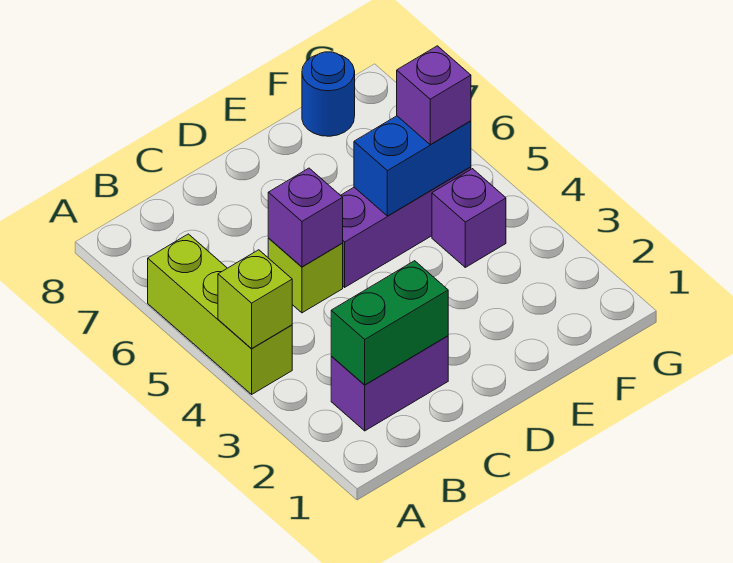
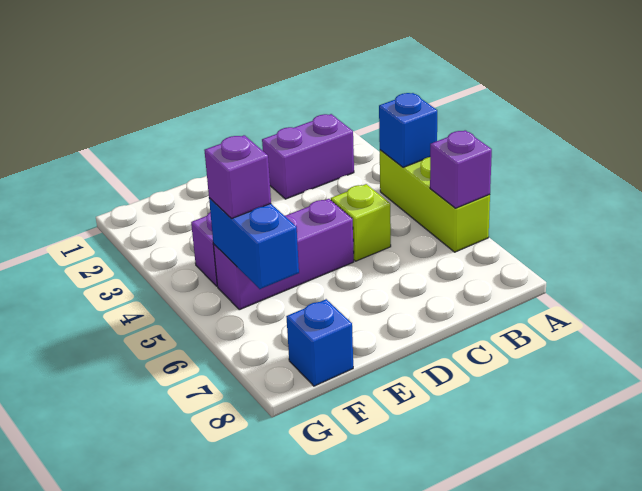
lime 1x1 brick [218,250,292,348] -> blue 1x1 brick [379,93,437,167]
green 1x2 brick [331,261,448,385] -> none
purple 1x1 brick [268,168,343,267] -> purple 1x1 brick moved to [430,130,492,208]
blue 1x2 brick [354,116,471,216] -> blue 1x2 brick turned to [209,198,299,289]
blue 1x1 round brick [302,52,355,136] -> blue 1x1 brick [286,299,353,386]

